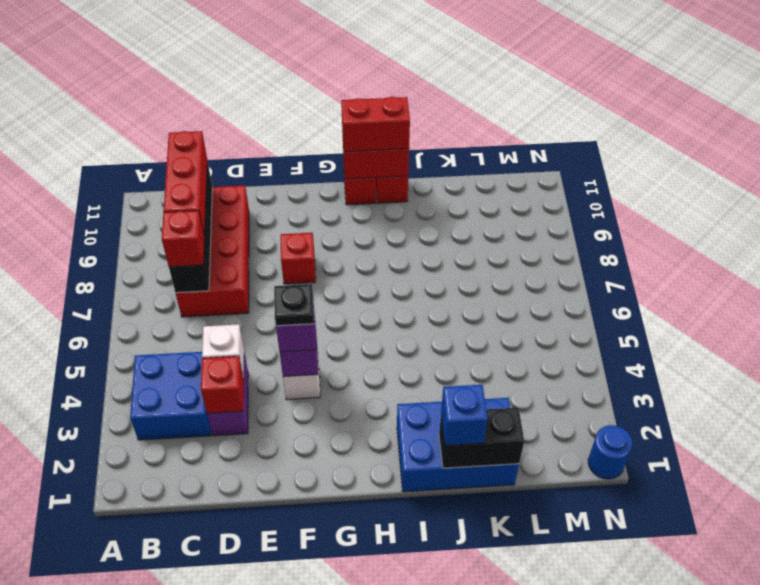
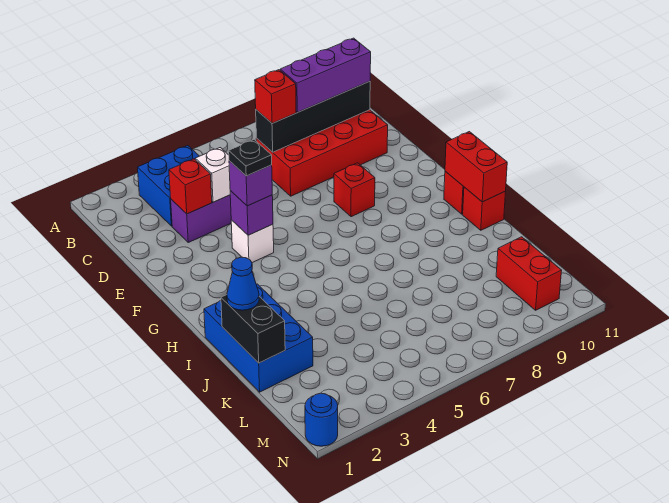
red 1x3 brick [164,131,207,236] -> purple 1x3 brick [280,38,371,112]
red 1x2 brick [341,97,410,152] -> red 1x2 brick moved to [496,237,562,310]
blue 1x1 brick [441,385,488,446] -> blue 1x1 cone [227,257,259,310]

